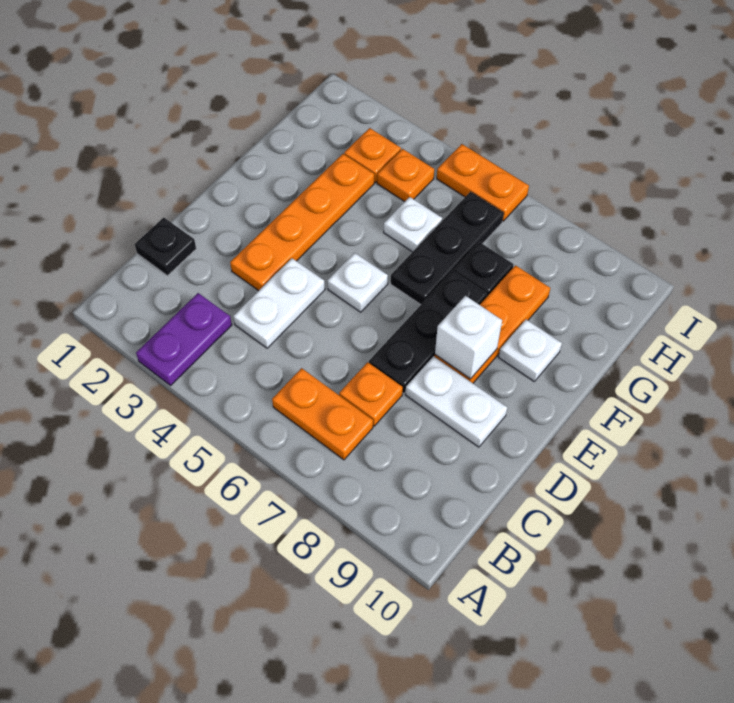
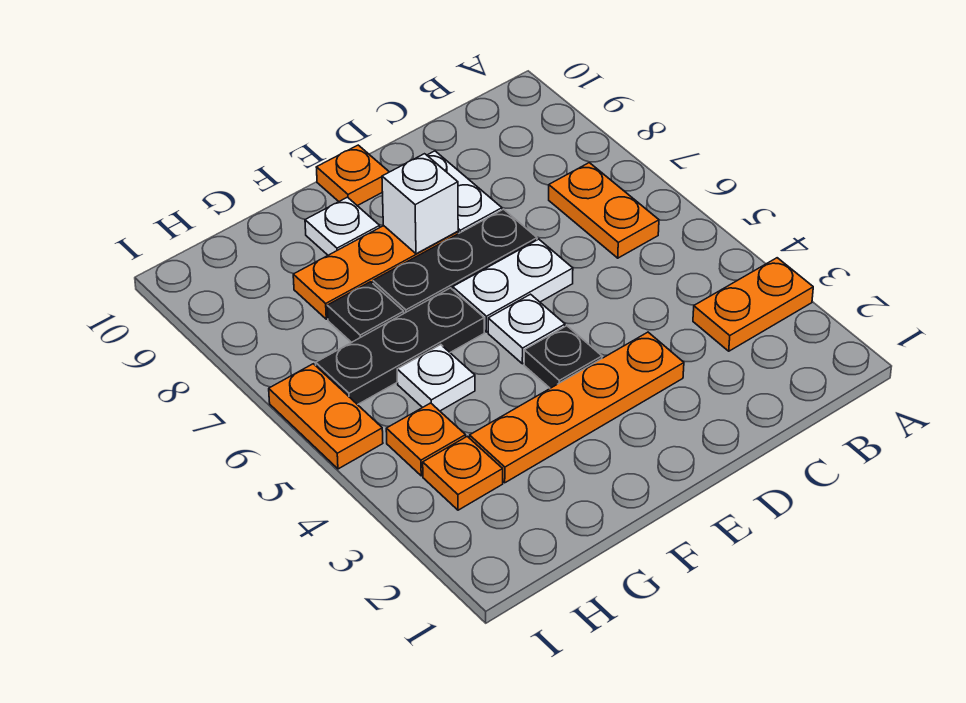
purple 1x2 plate [136,293,232,386] -> orange 1x2 plate [693,258,813,351]
black 1x1 plate [135,218,196,276] -> black 1x1 plate moved to [524,326,602,388]
white 1x2 plate [233,258,325,348] -> white 1x2 plate moved to [453,239,573,332]
orange 1x1 plate [339,362,403,426] -> orange 1x1 plate moved to [316,145,389,206]

